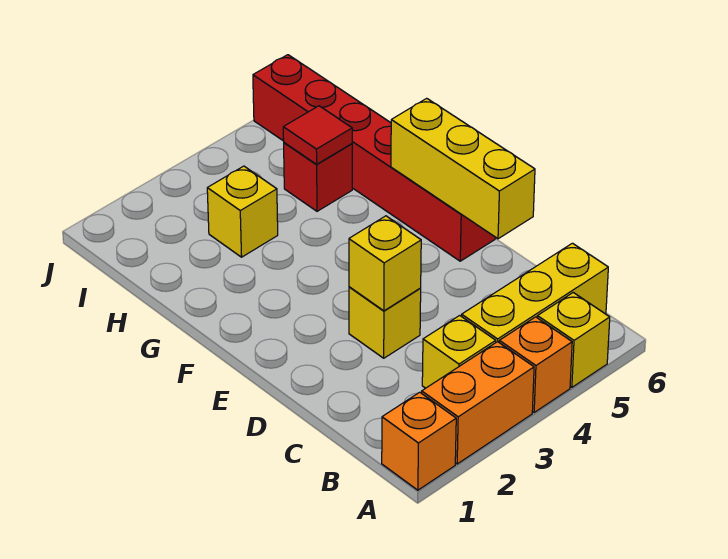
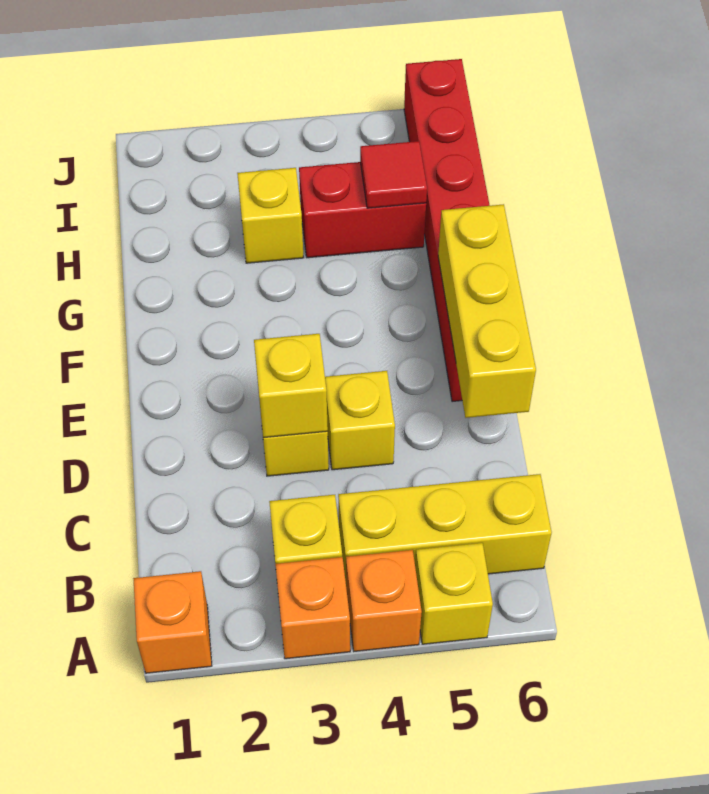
orange 1x2 brick [422,342,534,464] -> orange 1x1 brick [275,557,350,659]
none -> yellow 1x1 brick [325,371,395,470]
red 1x1 brick [284,143,352,211] -> red 1x2 brick [299,162,426,258]

